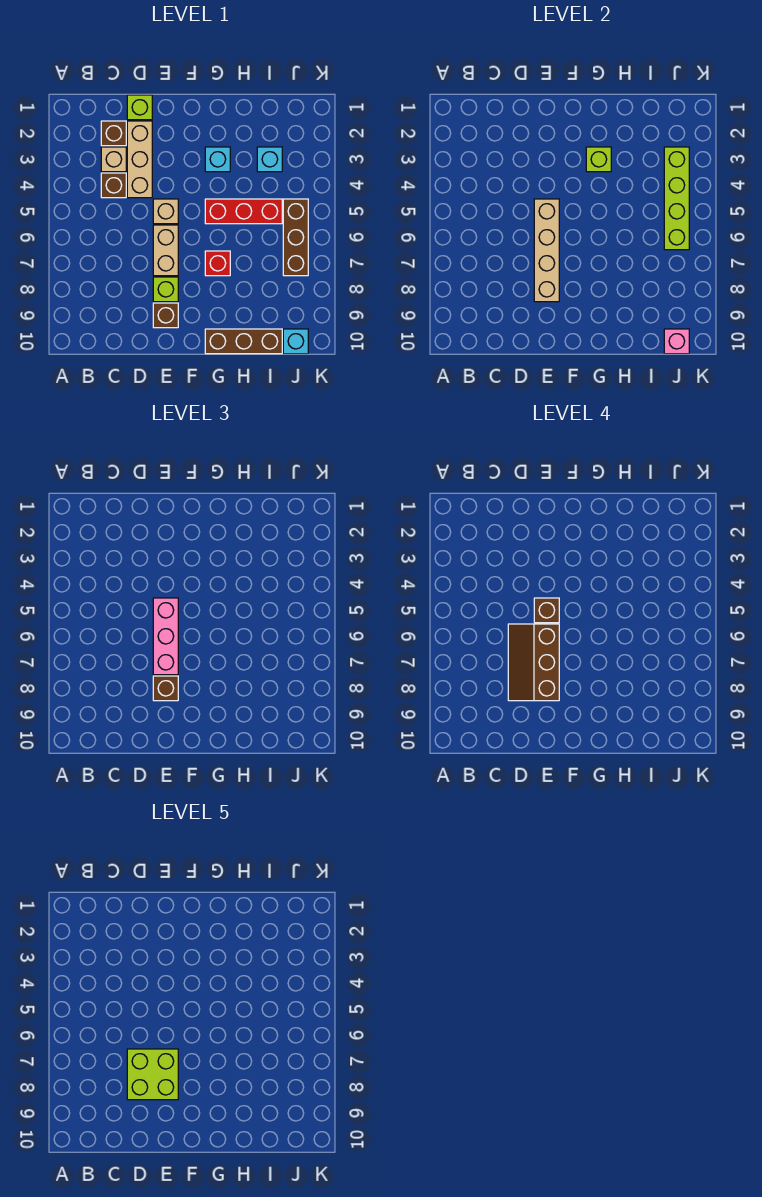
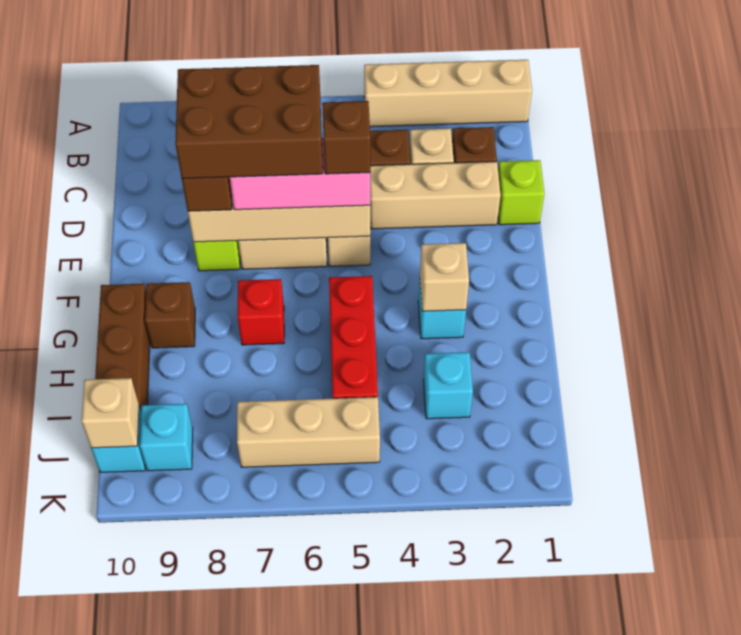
none -> tan 1x4 brick [364,60,532,127]
brown 2x3 slope [508,624,559,701] -> brown 2x3 brick [175,65,323,179]
lime 2x2 brick [127,1049,178,1100] -> none
brown 1x1 brick [153,303,178,328] -> brown 1x1 brick moved to [145,282,195,348]
lime 1x1 brick [586,147,611,172] -> tan 1x1 brick [420,243,469,311]
lime 1x4 brick [664,147,689,250] -> none
brown 1x3 brick [283,199,308,276] -> tan 1x3 brick [237,397,380,467]
none -> cyan 1x1 brick [140,404,193,471]
pink 1x1 brick [664,329,689,354] -> tan 1x1 brick [82,378,139,448]

